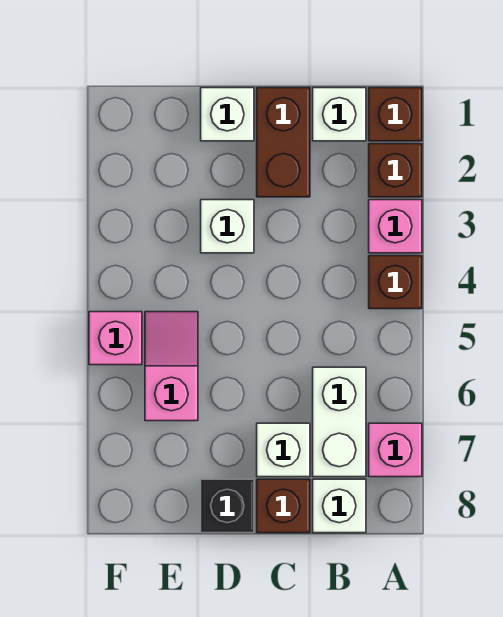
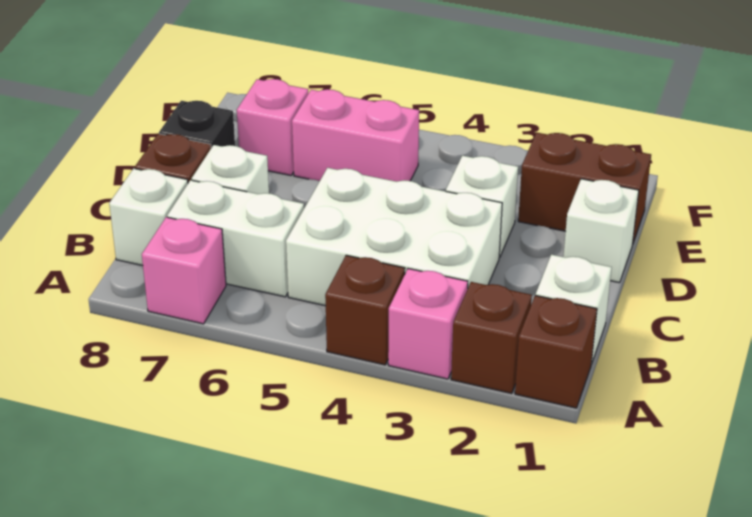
none -> white 2x3 brick [286,168,502,306]
brown 1x2 brick [257,88,310,197] -> brown 1x2 brick moved to [518,133,651,245]
pink 1x2 slope [145,312,198,421] -> pink 1x2 brick [292,89,419,182]
pink 1x1 brick [89,312,142,365] -> pink 1x1 brick moved to [237,79,308,175]

